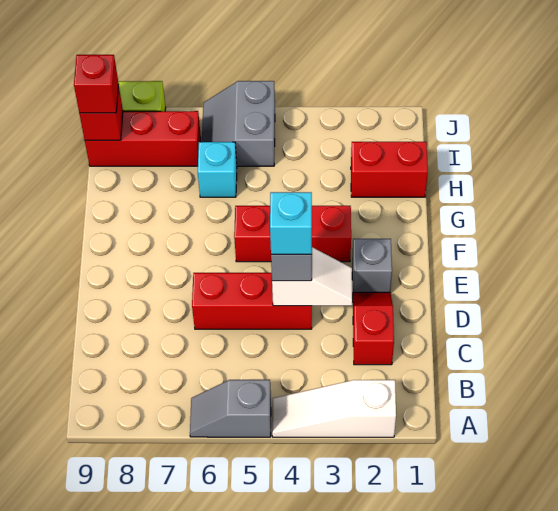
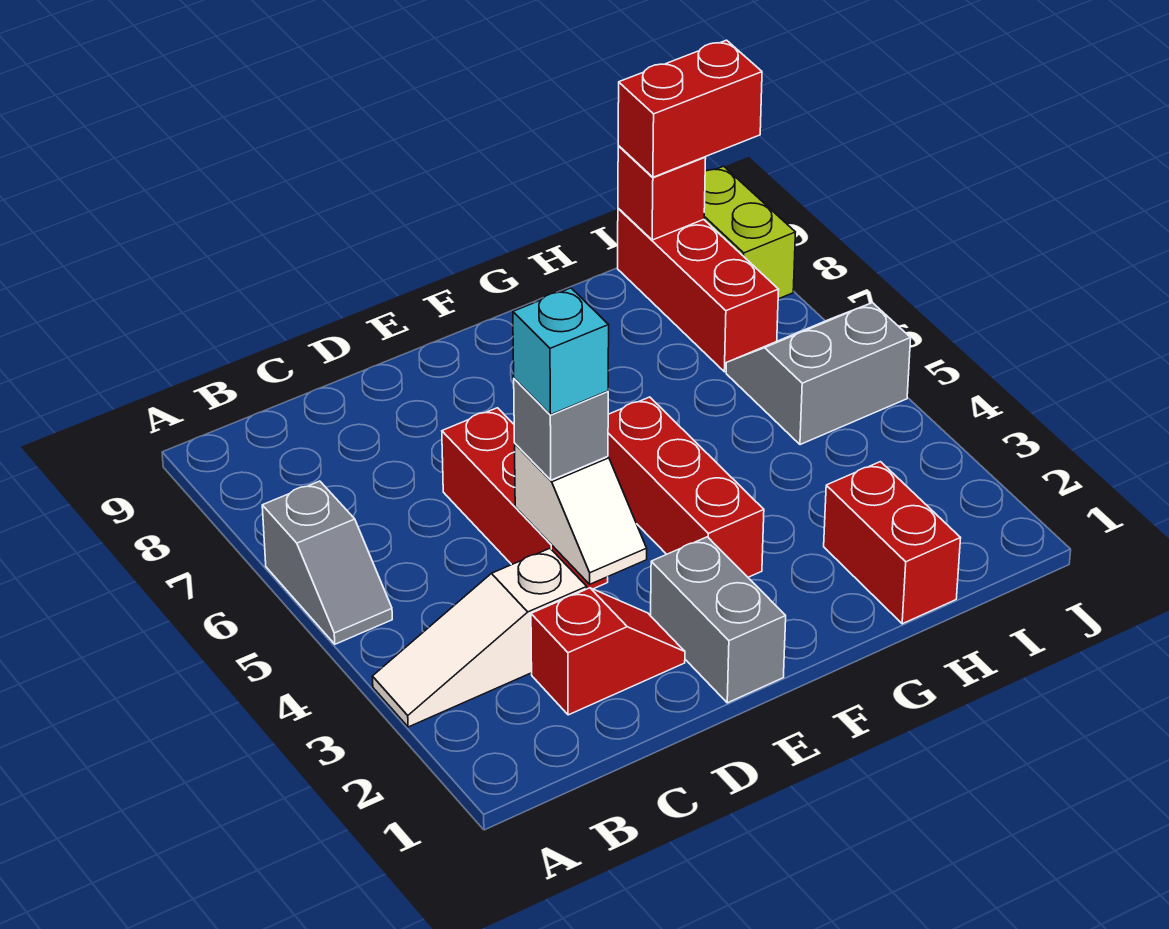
white 1x3 slope [272,380,396,437] -> white 1x3 slope turned to [372,548,587,727]
grey 1x2 slope [190,380,271,437] -> grey 1x2 slope turned to [262,481,392,644]
grey 1x1 brick [352,239,392,292] -> grey 1x2 brick [651,537,786,703]
cyan 1x1 brick [198,142,237,197] -> none
red 1x1 brick [74,55,119,113] -> red 1x2 brick [618,40,762,177]

